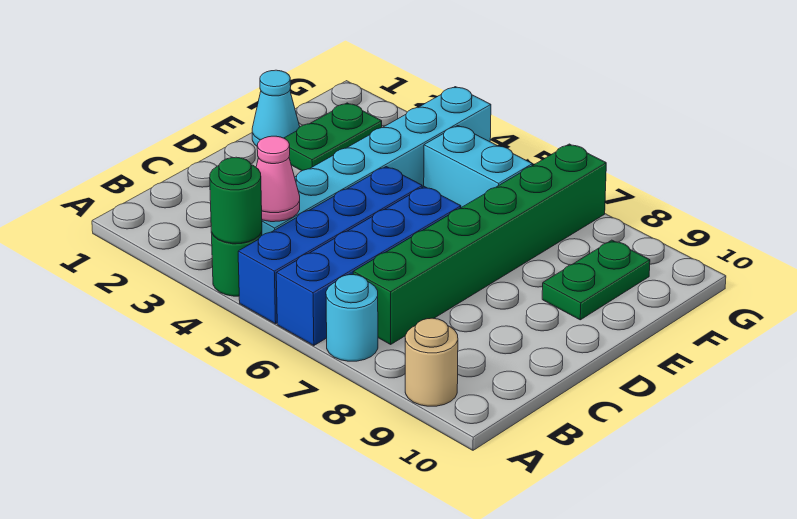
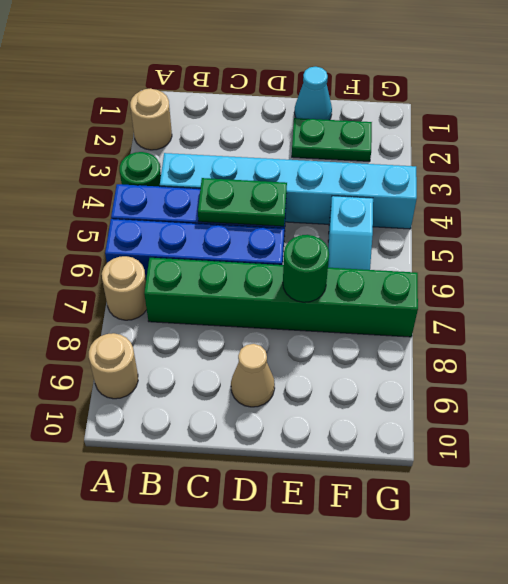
none -> tan 1x1 round brick [130,88,172,150]
green 1x1 round brick [210,157,262,243] -> green 1x1 round brick moved to [283,235,329,302]
cyan 1x1 round brick [326,275,378,361] -> tan 1x1 round brick [102,256,147,320]
pink 1x1 cone [256,136,300,222] -> none
none -> tan 1x1 cone [231,344,275,407]
green 1x2 plate [542,240,650,320] -> green 1x2 plate moved to [198,178,287,226]
cyan 1x2 brick [424,126,532,208] -> cyan 1x2 slope [328,196,373,270]

